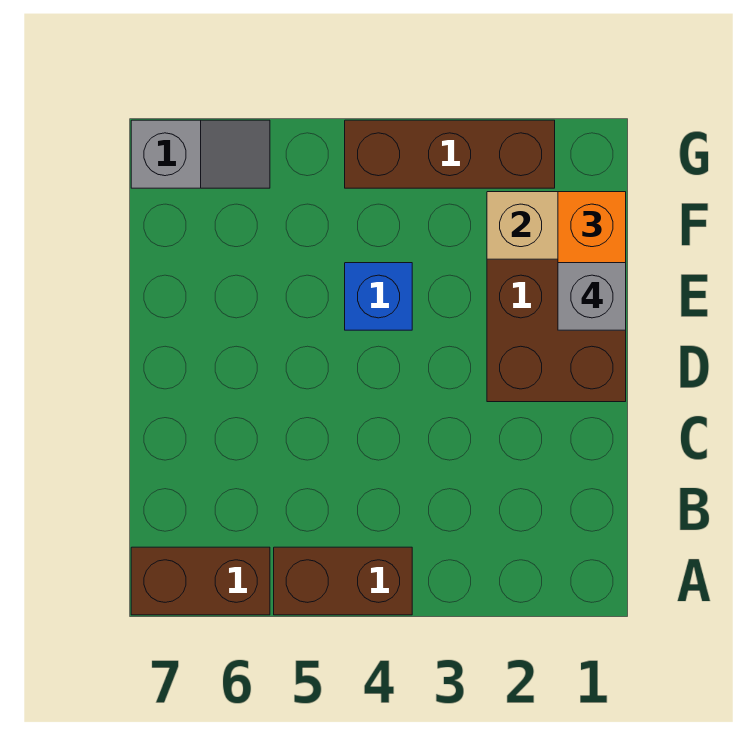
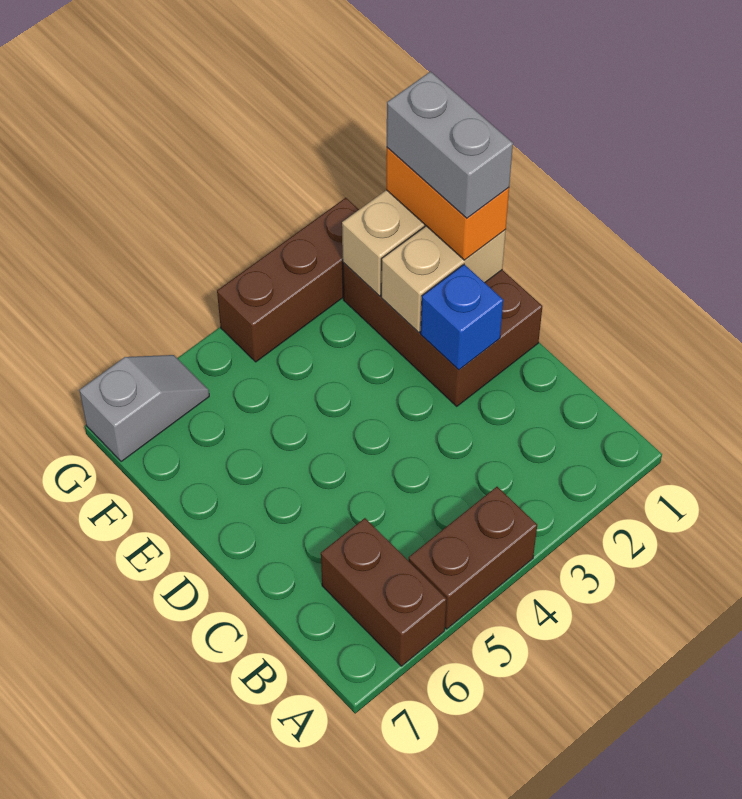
brown 1x2 brick [131,547,270,615] -> brown 1x2 brick turned to [321,518,447,666]
none -> tan 1x2 brick [381,226,506,332]
grey 1x1 brick [558,263,626,330] -> grey 1x2 brick [387,72,513,218]
blue 1x1 brick [345,263,412,330] -> blue 1x1 brick moved to [421,264,503,370]

